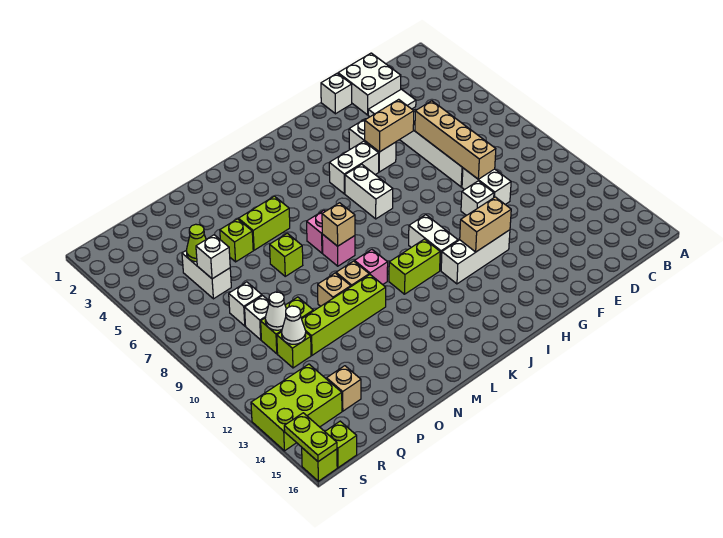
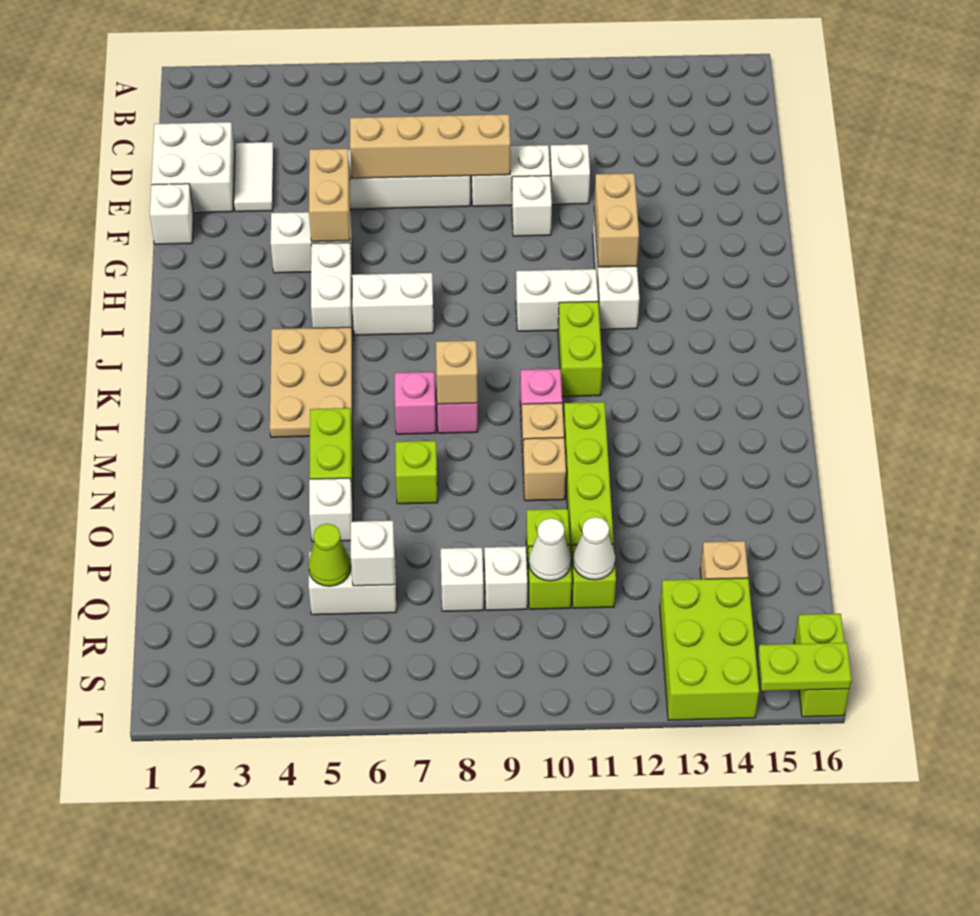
none -> white 1x1 brick [550,144,590,205]
none -> tan 2x3 plate [270,327,352,437]
lime 1x1 brick [220,219,253,262] -> white 1x1 brick [309,478,353,542]

